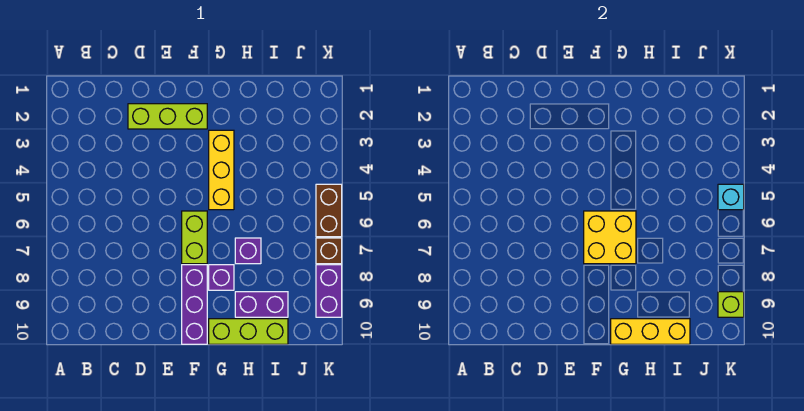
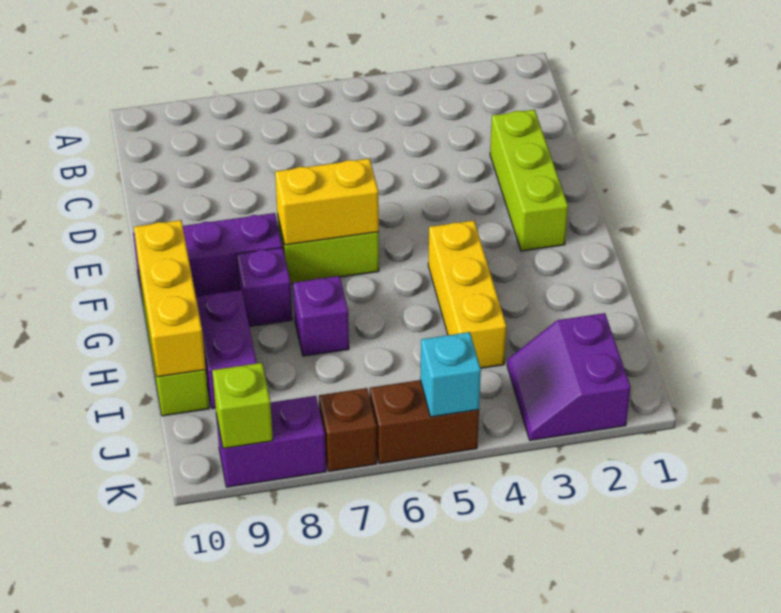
yellow 2x2 brick [584,211,636,264] -> yellow 1x2 brick [275,159,379,245]
yellow 1x3 brick [209,130,234,210] -> yellow 1x3 brick turned to [428,221,506,368]
none -> purple 2x2 slope [507,313,631,440]

